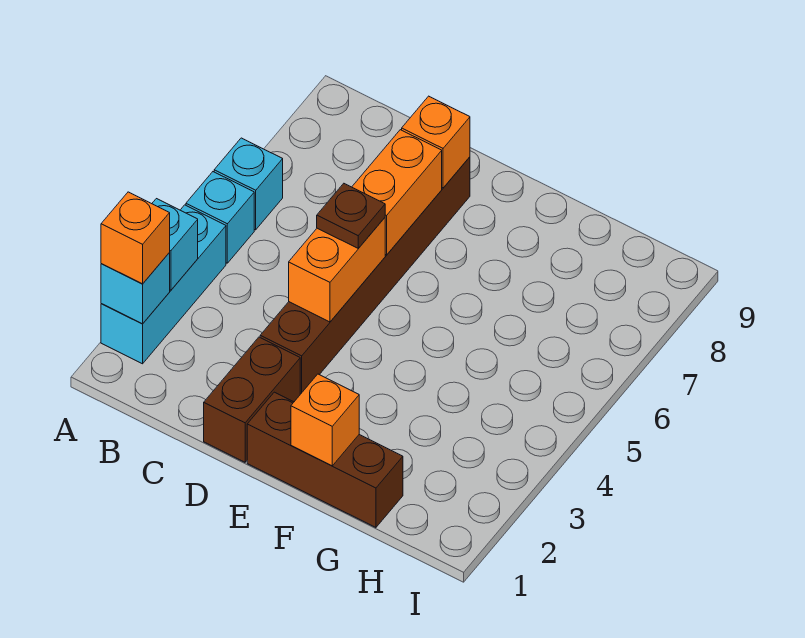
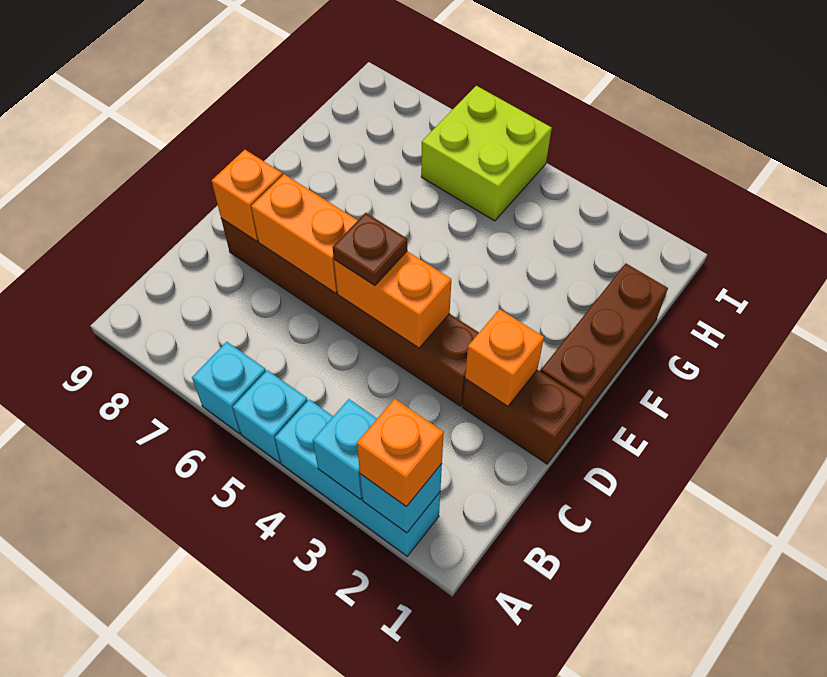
orange 1x1 brick [291,374,359,466] -> orange 1x1 brick moved to [465,309,544,406]
none -> lime 2x2 brick [421,86,552,221]

